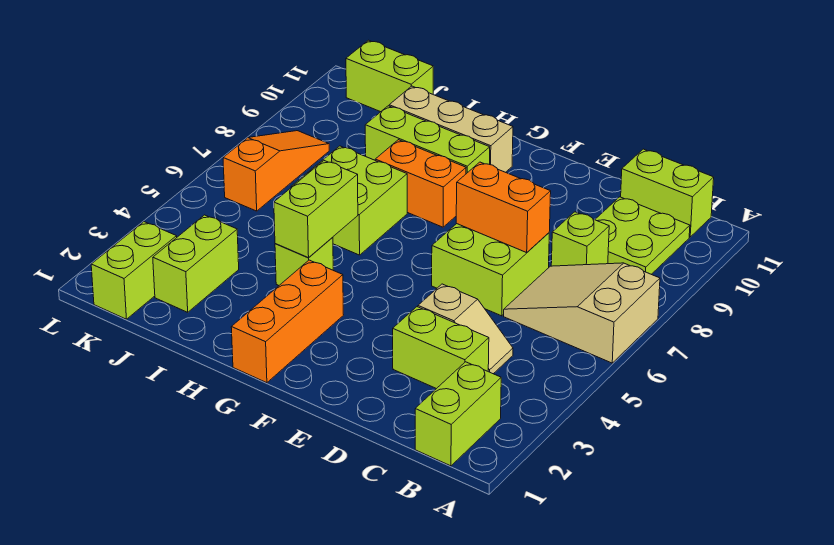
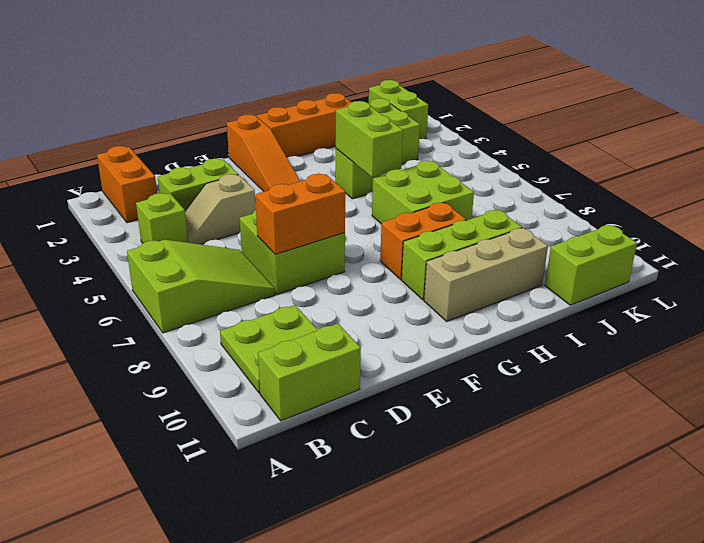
tan 2x3 slope [504,263,660,363] -> lime 2x3 slope [127,240,275,333]
lime 1x2 brick [415,362,501,466] -> orange 1x2 brick [97,146,157,223]
lime 1x1 brick [551,212,609,266] -> lime 1x1 brick moved to [136,193,188,243]
orange 1x3 brick [231,260,343,383] -> orange 1x3 brick turned to [257,93,351,158]
orange 1x3 slope [223,131,329,211] -> orange 1x3 slope moved to [227,114,300,192]

